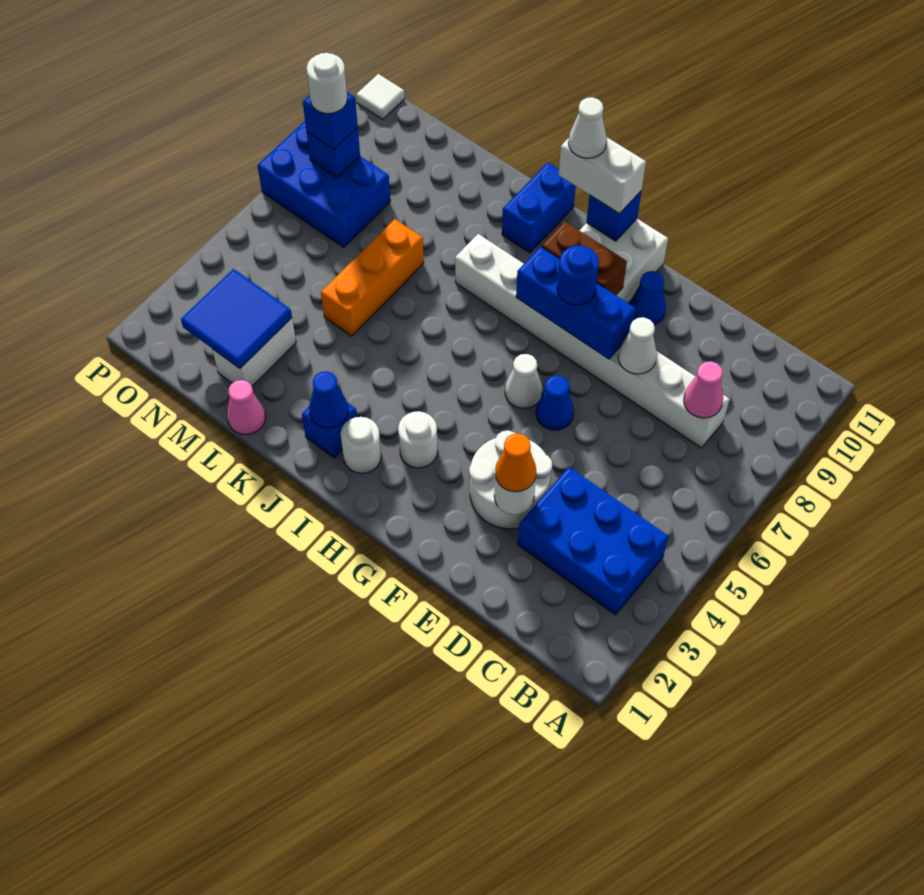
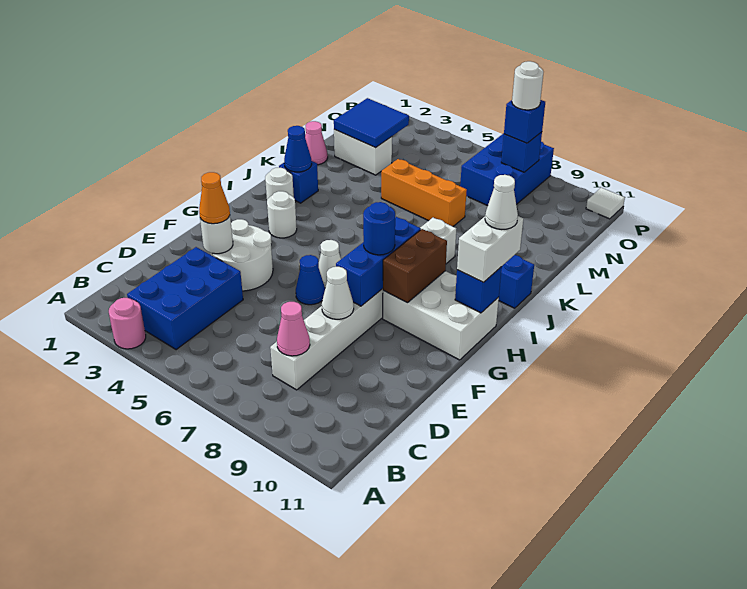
none -> pink 1x1 round brick [109,298,146,349]
blue 1x1 cone [630,271,666,325] -> none

